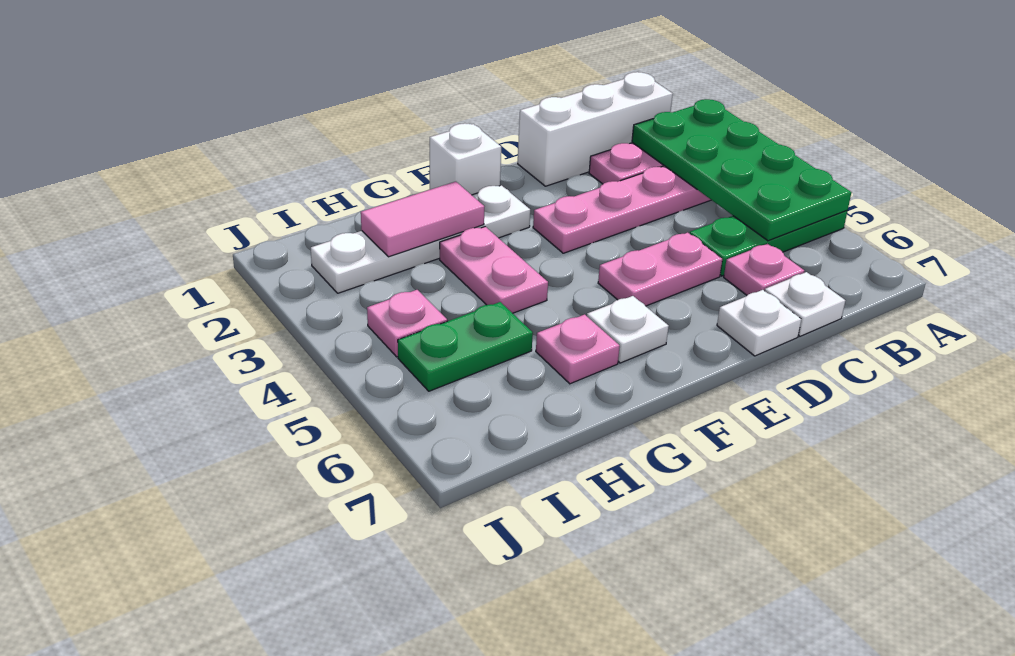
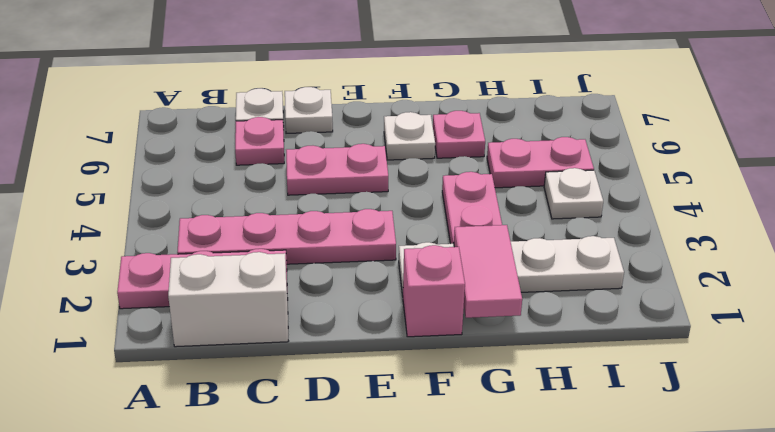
green 2x4 plate [632,99,851,241] -> none
green 1x3 plate [690,211,847,276] -> none
white 1x3 brick [518,72,673,186] -> white 1x2 brick [168,252,288,347]
white 1x1 brick [430,123,501,195] -> pink 1x1 brick [403,245,465,337]
pink 1x2 tile [361,182,484,257] -> pink 1x2 tile turned to [454,225,522,318]
green 1x2 plate [398,302,533,391] -> pink 1x2 plate [487,137,594,188]
pink 1x1 plate [367,290,447,357] -> white 1x1 plate [544,168,603,219]

